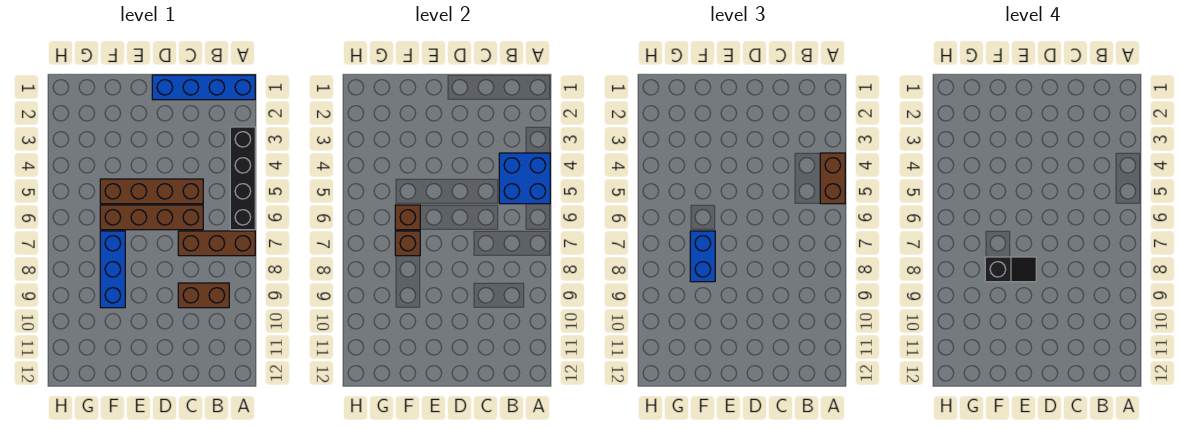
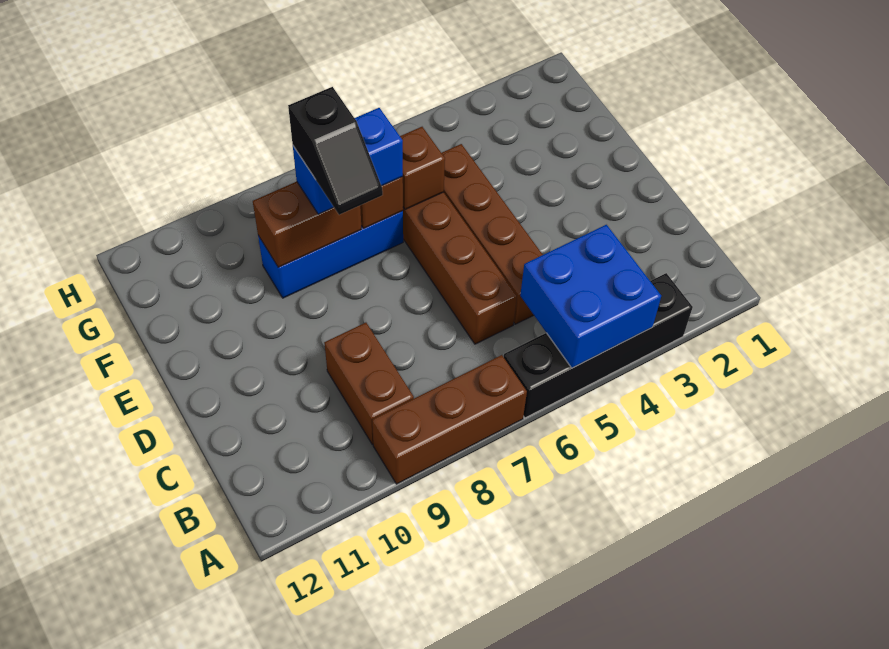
blue 1x4 brick [152,75,255,100] -> none
brown 1x2 brick [820,153,845,204] -> brown 1x2 brick moved to [253,182,362,267]
brown 1x3 brick [178,231,255,256] -> brown 1x3 brick turned to [372,355,527,484]

